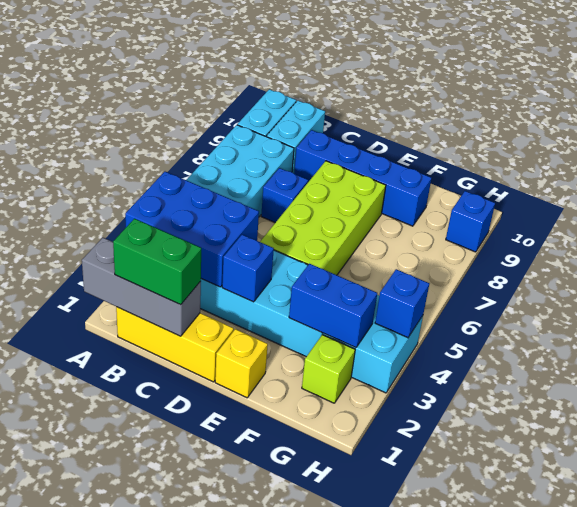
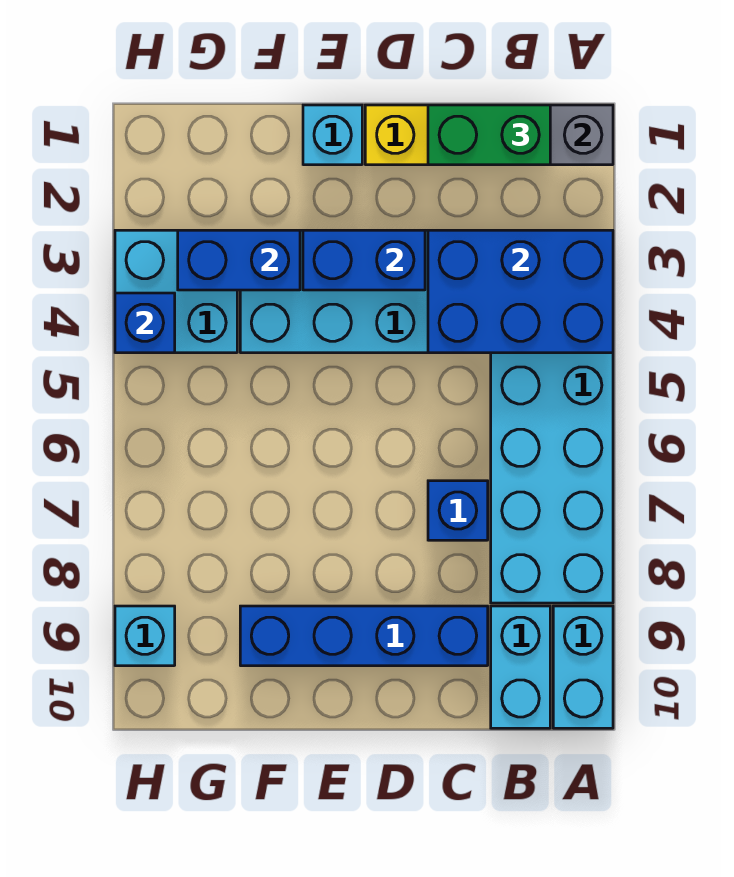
blue 1x1 brick [222,235,274,302] -> blue 1x2 brick [303,230,425,290]
lime 2x4 brick [260,161,386,275] -> none
yellow 1x1 brick [215,329,268,398] -> cyan 1x1 brick [303,105,362,165]
lime 1x1 brick [302,335,355,403] -> none
blue 1x1 brick [446,191,495,252] -> cyan 1x1 brick [115,606,175,666]

